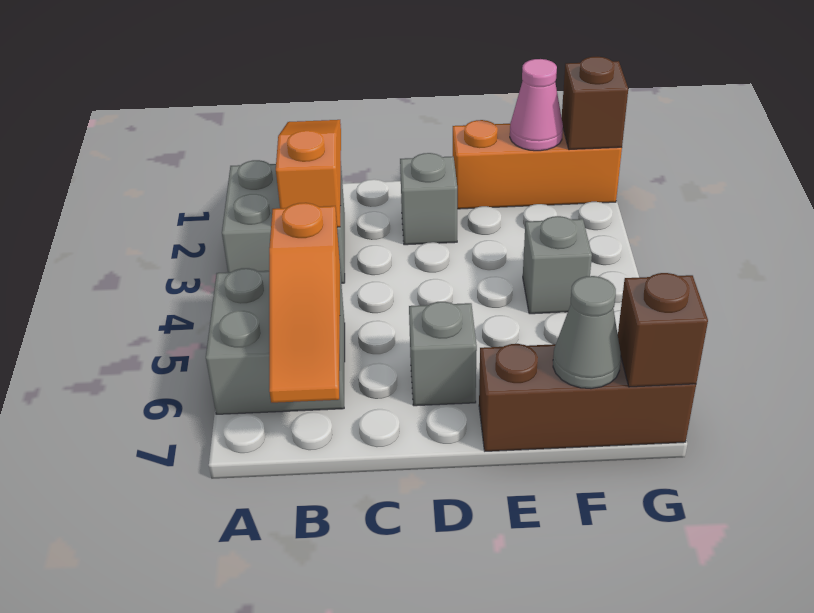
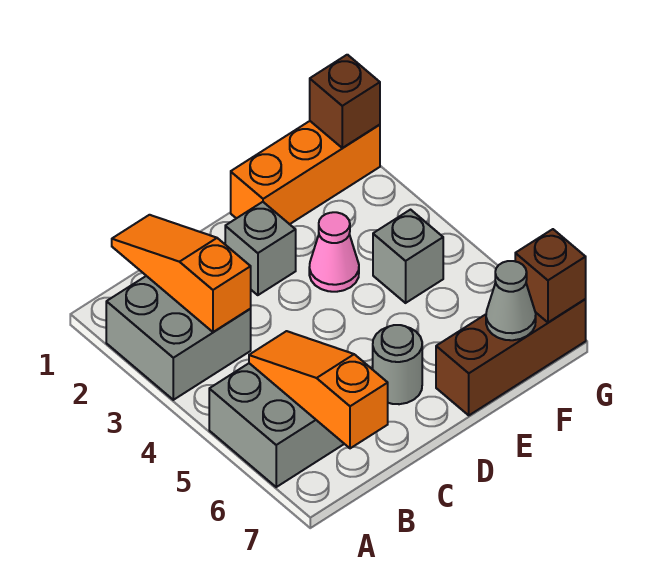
orange 1x3 slope [269,203,340,403] -> orange 1x3 slope turned to [249,331,388,448]
grey 1x1 brick [409,302,477,406] -> grey 1x1 round brick [373,325,422,404]
pink 1x1 cone [510,59,563,151] -> pink 1x1 cone moved to [309,212,359,292]

